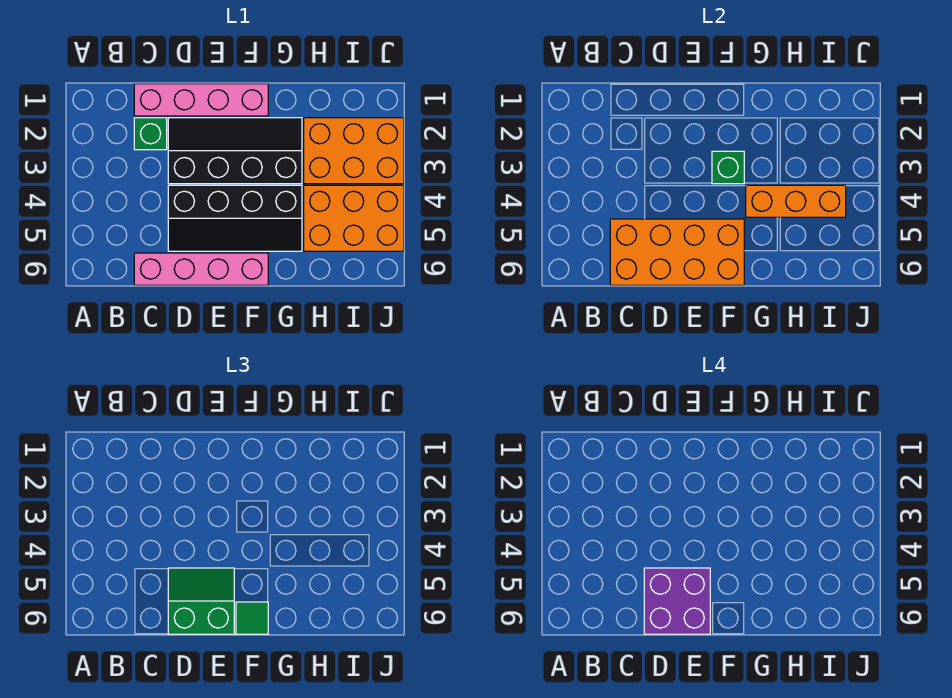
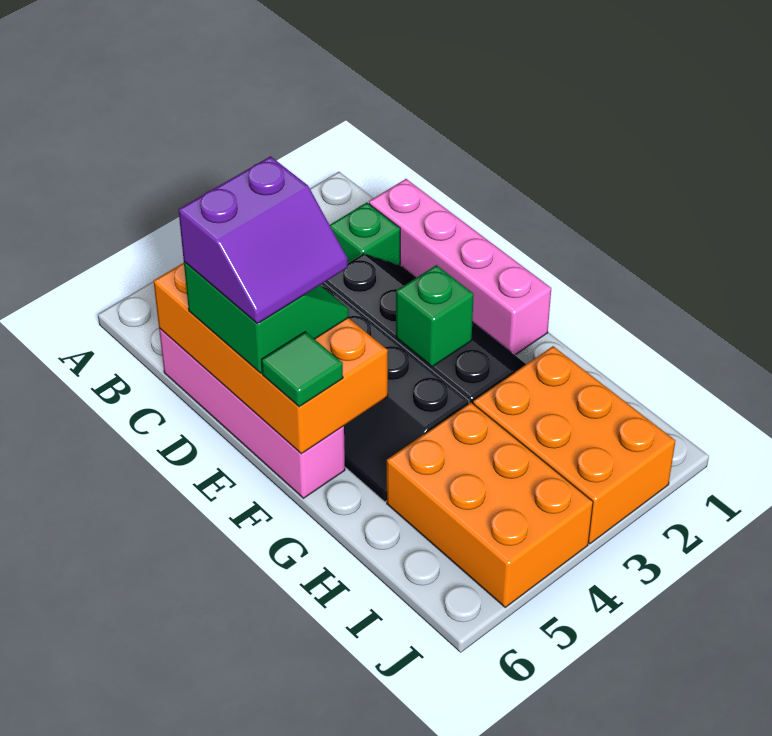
purple 2x2 brick [644,568,710,634] -> purple 2x2 slope [178,156,348,324]
orange 1x3 brick [746,185,846,217] -> none

